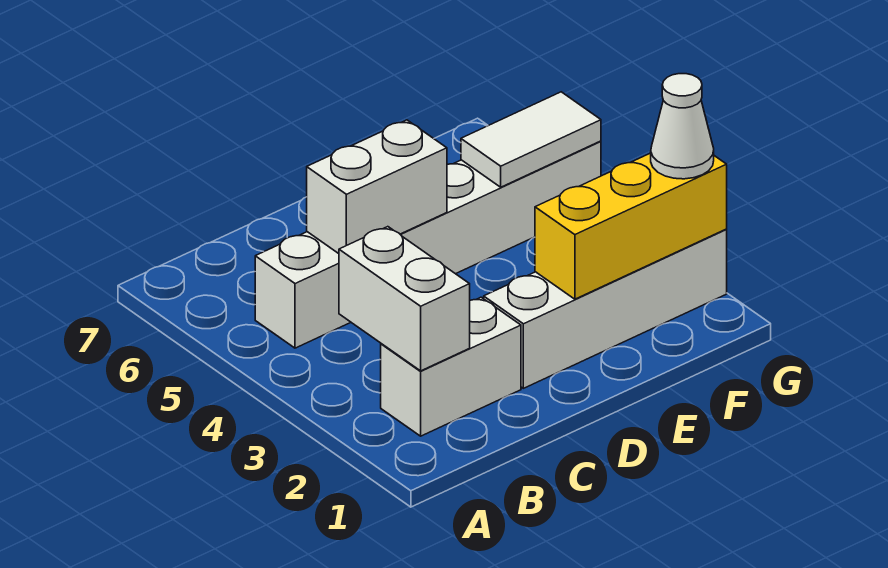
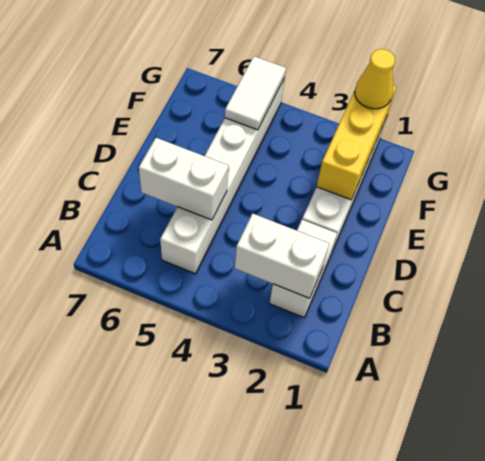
white 1x2 brick [307,120,447,254] -> white 1x2 brick turned to [139,138,228,220]
white 1x1 cone [651,74,714,179] -> yellow 1x1 cone [355,49,395,109]

